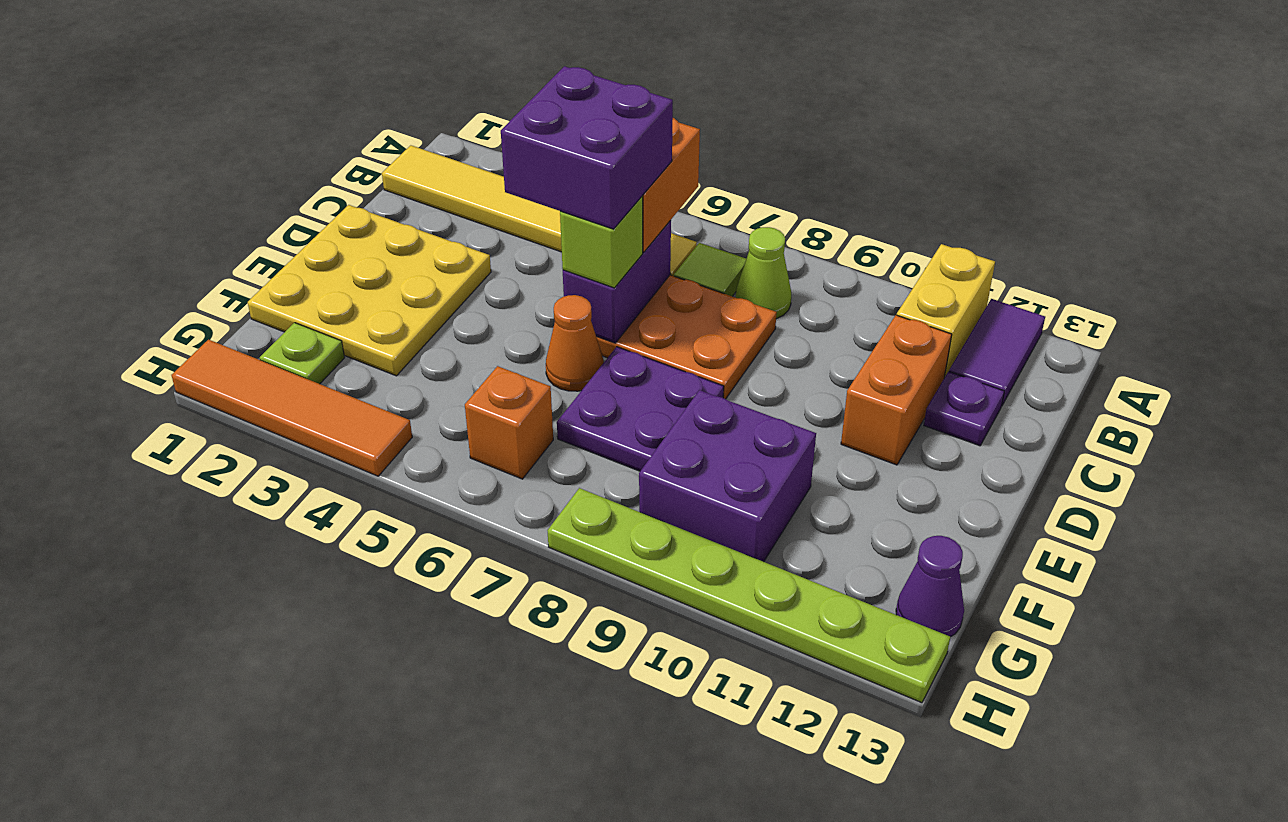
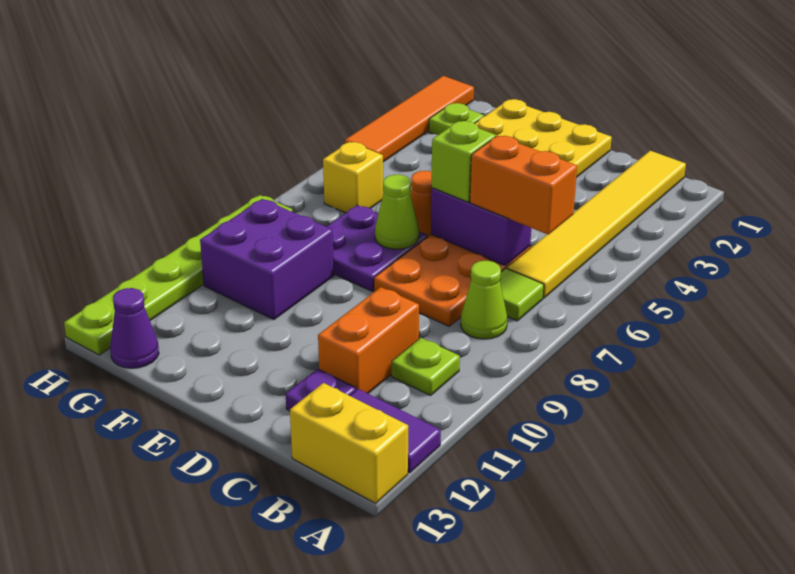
yellow 1x2 brick [897,244,995,378] -> yellow 1x2 brick moved to [290,383,408,503]
none -> lime 1x1 plate [392,338,460,396]
purple 2x2 brick [501,66,673,229] -> none
orange 1x2 brick [841,315,952,465] -> orange 1x2 brick turned to [318,287,419,393]
none -> lime 1x1 cone [375,174,419,249]
orange 1x1 brick [465,366,553,479] -> yellow 1x1 brick [323,142,383,213]

